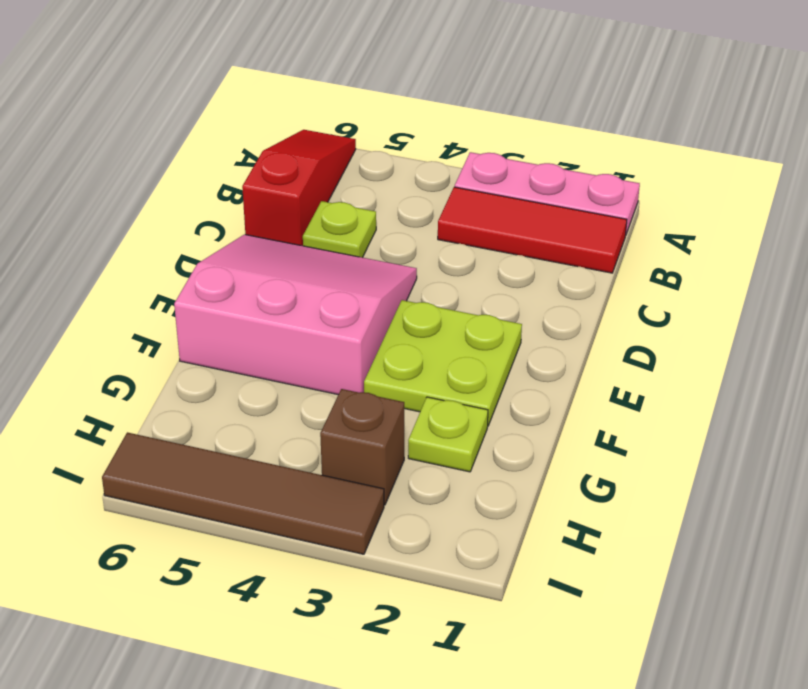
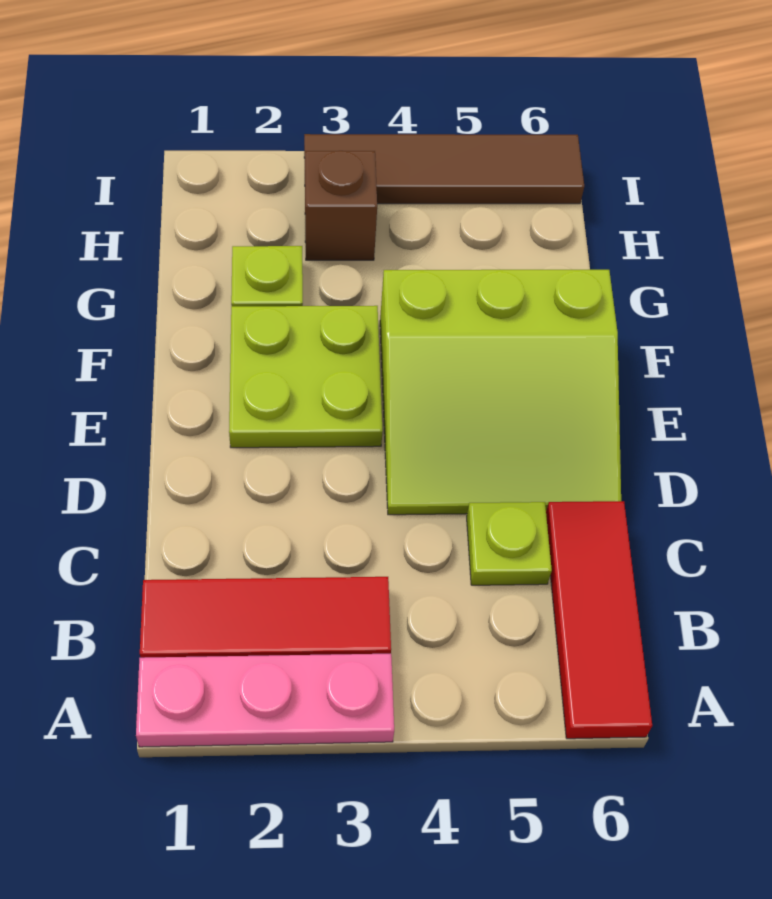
red 1x3 slope [242,130,356,246] -> red 1x3 tile [546,501,652,739]
pink 3x3 slope [174,234,417,395] -> lime 3x3 slope [380,270,621,515]

